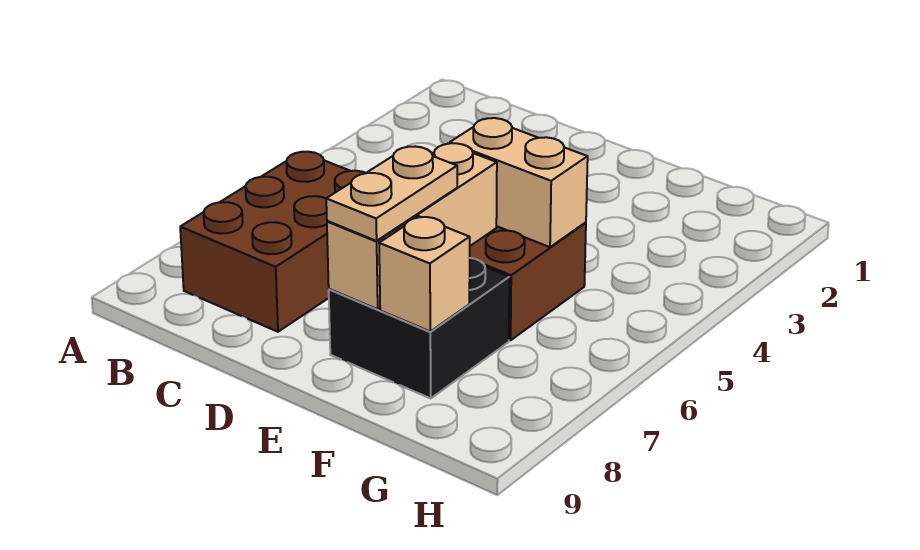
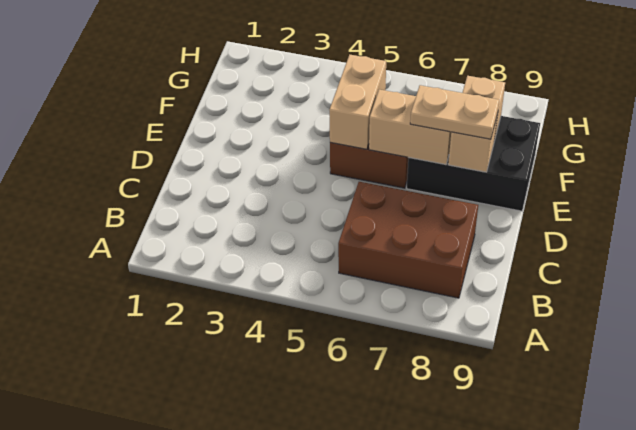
black 2x2 brick [329,258,509,398] -> black 2x3 brick [407,116,540,211]

